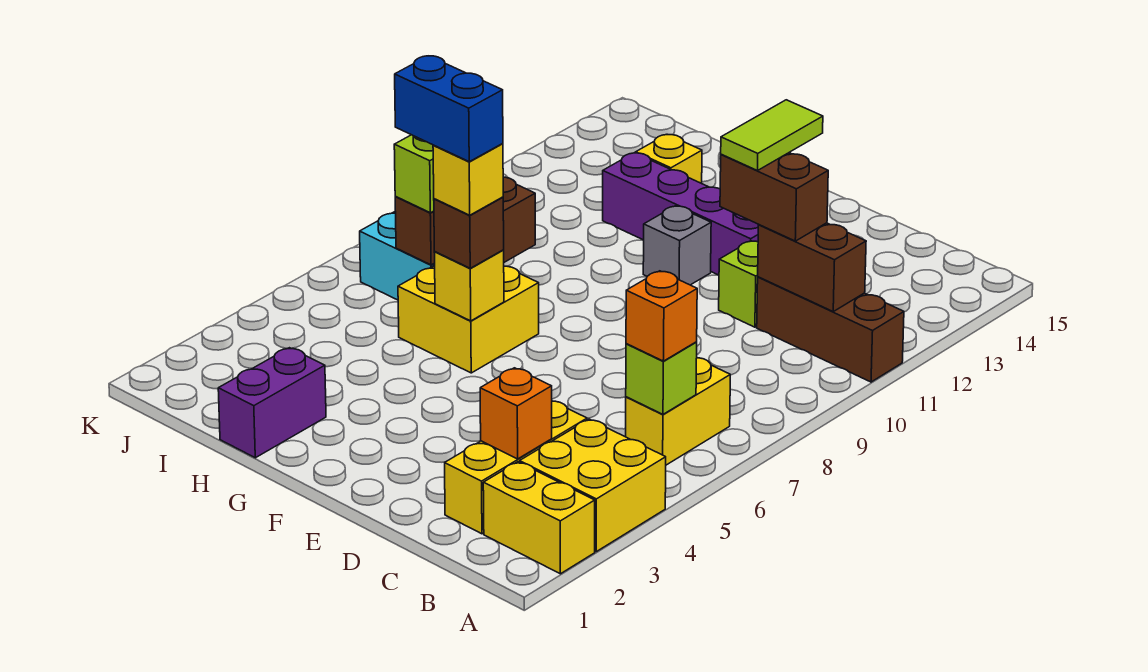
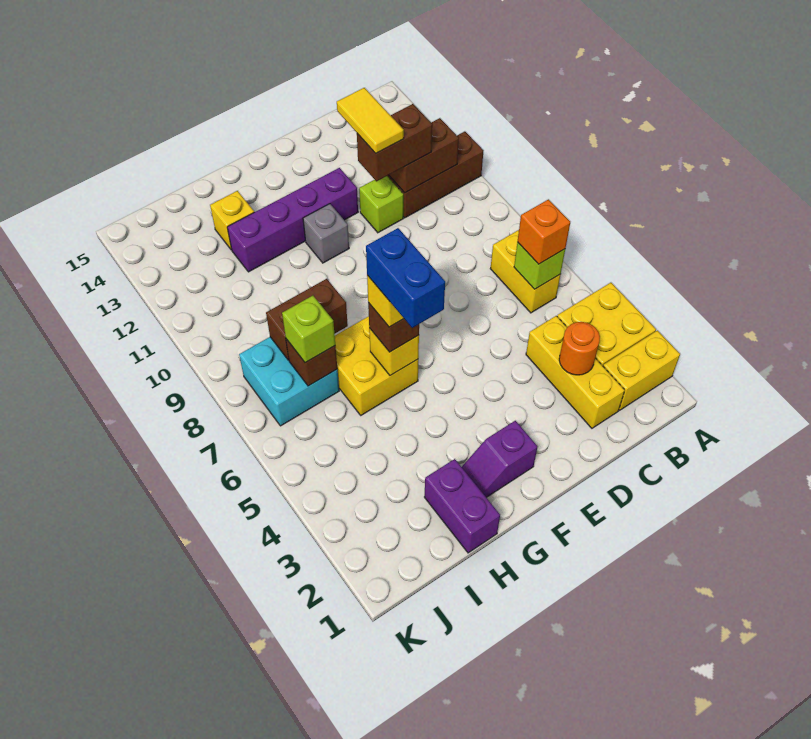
orange 1x1 brick [480,368,552,459] -> orange 1x1 round brick [559,322,600,375]
lime 1x2 tile [721,100,823,171] -> yellow 1x2 tile [337,88,404,153]
none -> purple 1x2 slope [462,421,537,497]
blue 1x2 brick [395,56,503,162] -> blue 1x2 brick turned to [366,228,445,328]

